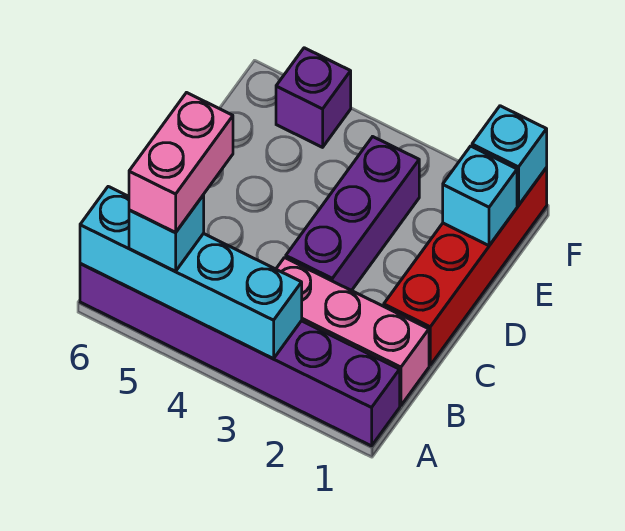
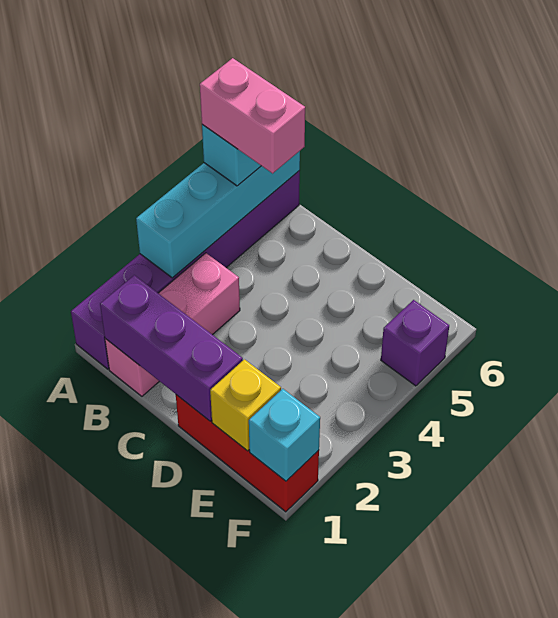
red 1x4 brick [384,168,547,365] -> red 1x3 brick [176,395,319,512]
purple 1x3 brick [286,137,419,291] -> purple 1x3 brick moved to [100,275,243,421]
cyan 1x1 brick [443,146,517,246] -> yellow 1x1 brick [210,359,281,451]

